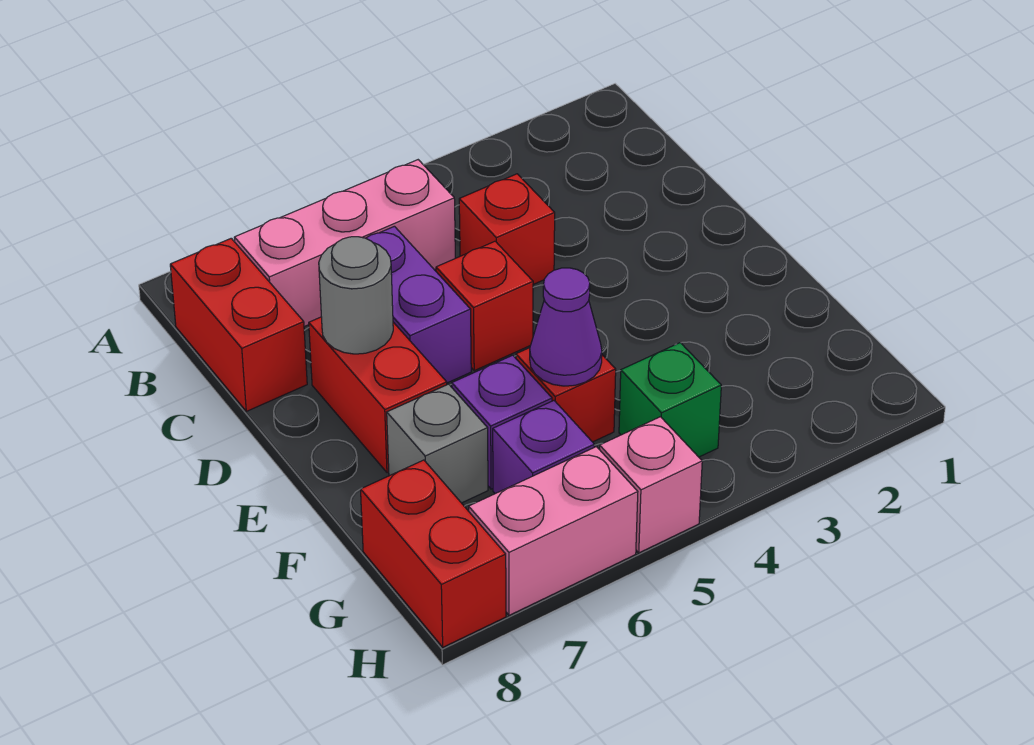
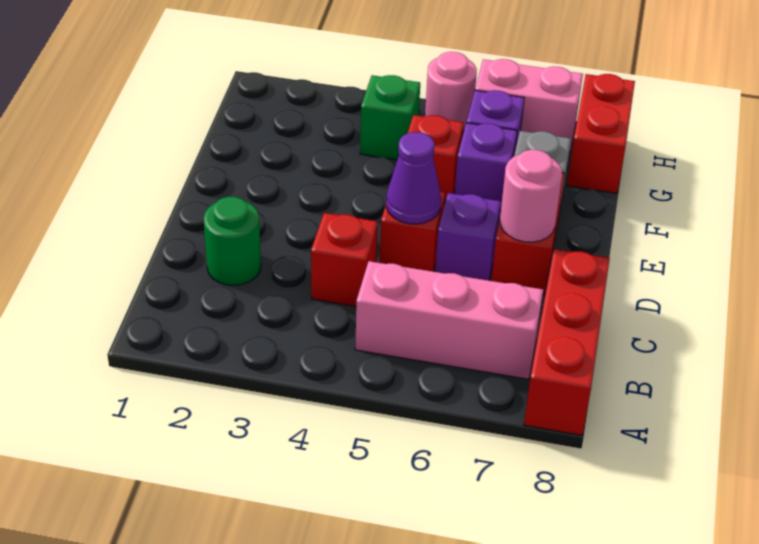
red 1x2 brick [170,238,307,411] -> red 1x3 brick [524,249,610,435]
none -> green 1x1 round brick [204,197,261,285]
purple 1x2 brick [366,226,471,383] -> purple 1x1 brick [435,193,501,280]
grey 1x1 round brick [319,237,393,354] -> pink 1x1 round brick [500,150,562,242]
purple 1x1 cone [530,268,602,386] -> purple 1x1 cone moved to [386,132,441,224]
pink 1x1 brick [600,417,702,553] -> pink 1x1 round brick [425,52,477,131]

